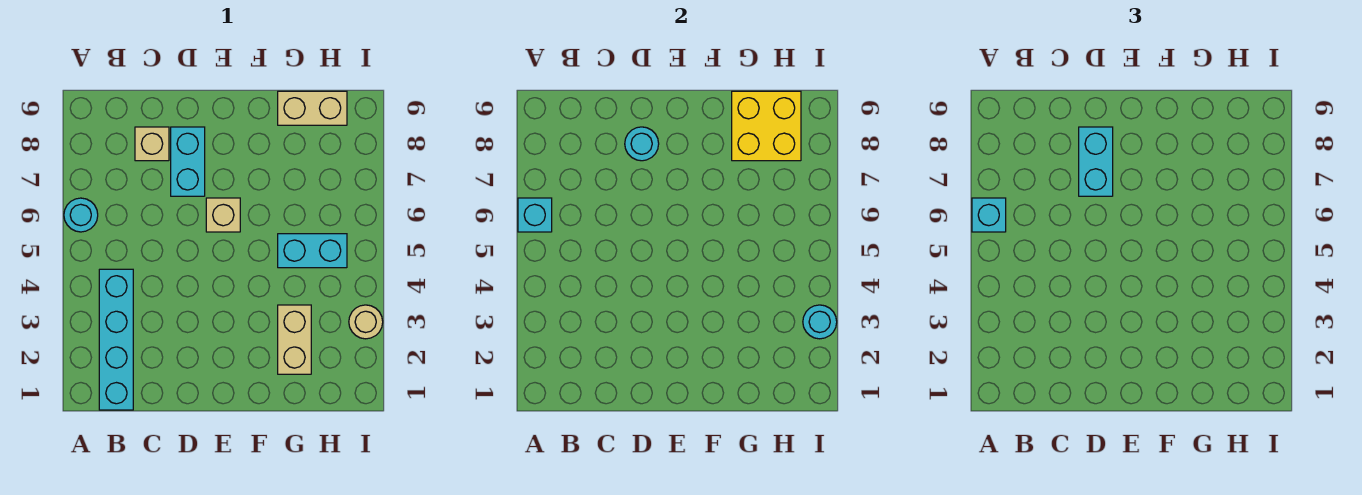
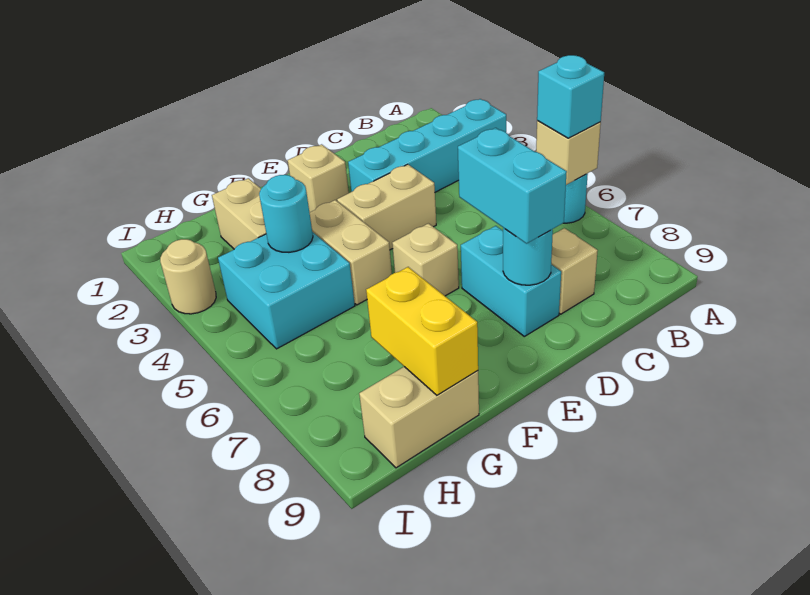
cyan 1x1 brick [518,198,552,232] -> tan 1x1 brick [536,121,601,185]
cyan 1x4 brick [99,269,133,410] -> cyan 1x4 brick turned to [348,99,506,192]
none -> tan 1x2 brick [337,164,436,250]
none -> tan 1x1 brick [288,144,349,212]
none -> tan 1x2 brick [310,200,392,305]
cyan 1x2 brick [278,234,347,268] -> cyan 2x2 brick [218,232,355,349]
yellow 2x2 brick [732,91,801,161] -> yellow 1x2 brick [366,267,478,395]
cyan 1x1 round brick [803,305,837,339] -> cyan 1x1 round brick moved to [259,175,313,252]

